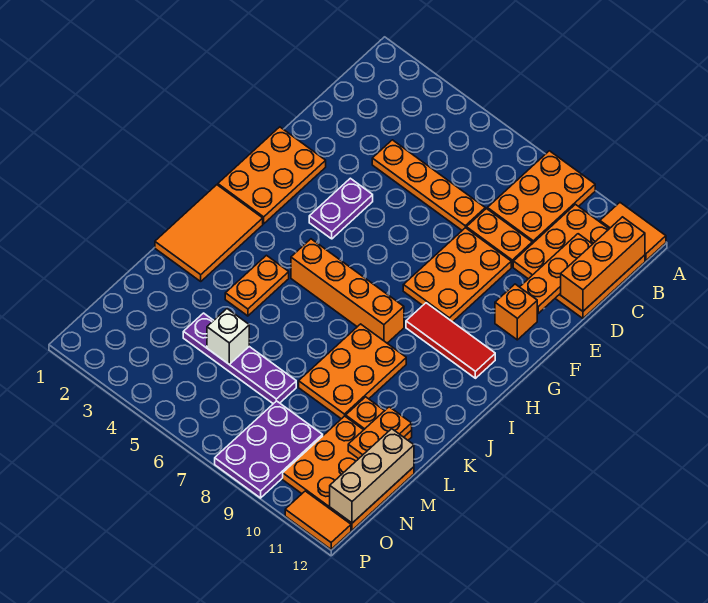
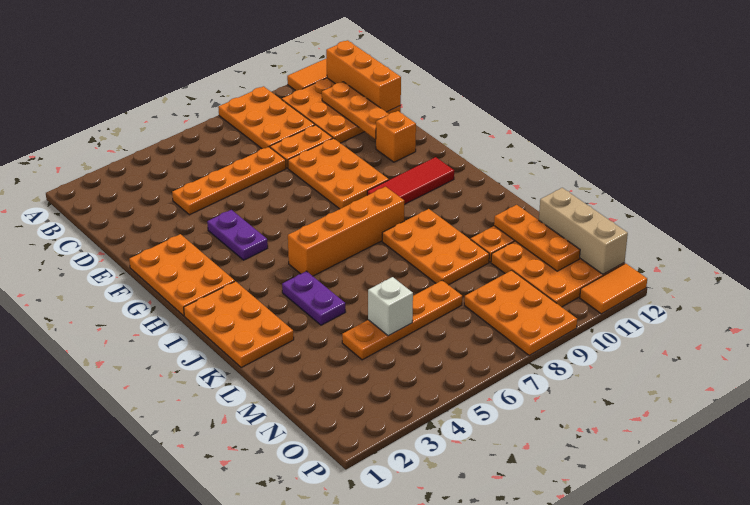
orange 2x3 tile [155,185,263,281] -> orange 2x3 plate [184,281,294,367]
orange 1x2 plate [225,255,289,316] -> purple 1x2 plate [282,271,346,325]
orange 1x2 plate [348,407,412,459] -> orange 1x3 plate [494,205,580,271]
purple 1x4 plate [183,313,296,404] -> orange 1x4 plate [342,280,462,360]
purple 2x3 plate [215,401,323,498] -> orange 2x3 plate [464,270,577,355]

